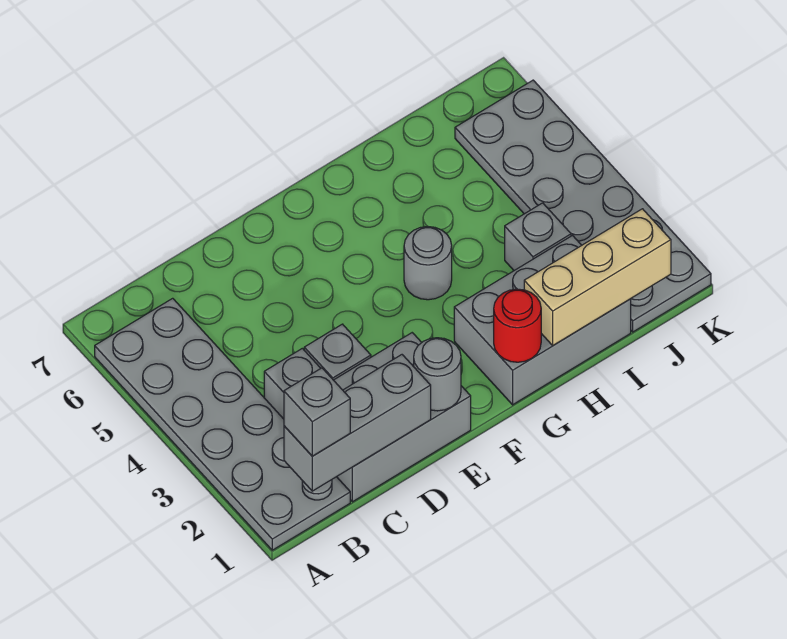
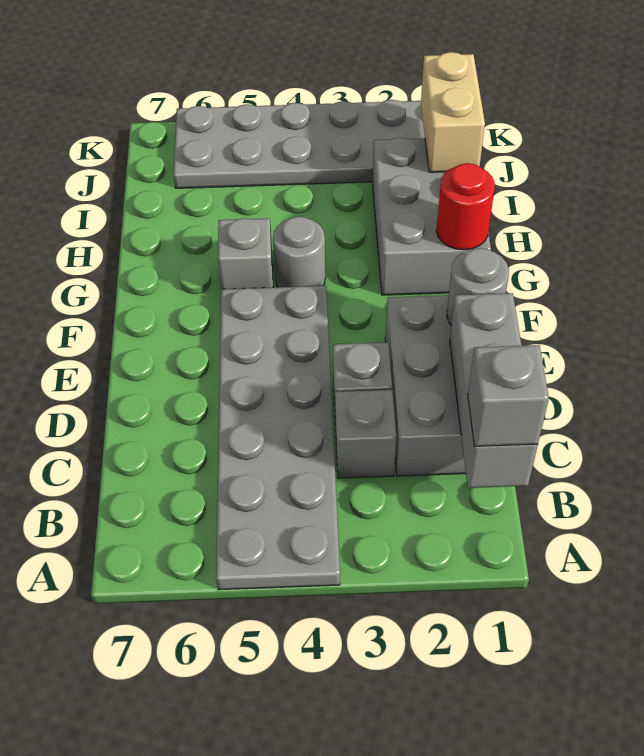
grey 2x6 plate [95,298,350,550] -> grey 2x6 plate turned to [216,286,340,590]
tan 1x3 brick [524,209,671,345] -> tan 1x2 brick [421,52,485,172]
grey 1x1 brick [505,203,571,270] -> grey 1x1 brick moved to [218,218,273,289]

